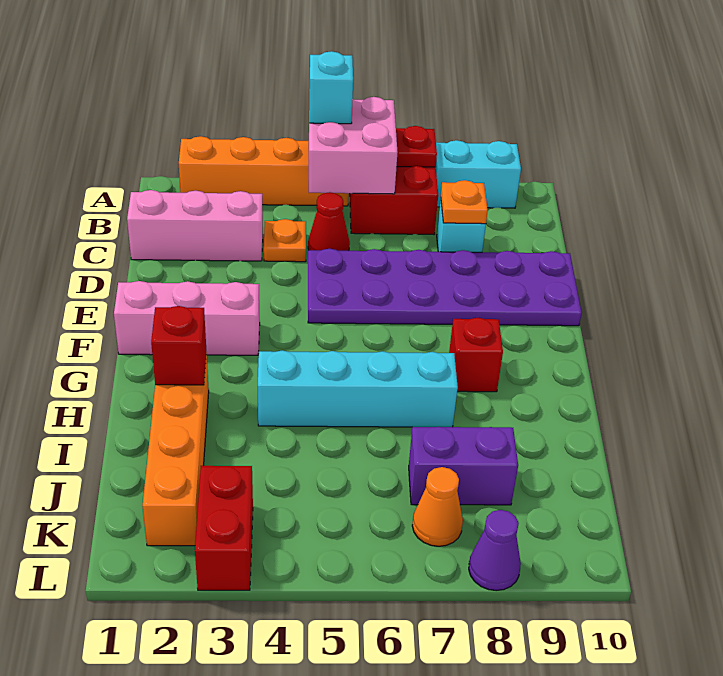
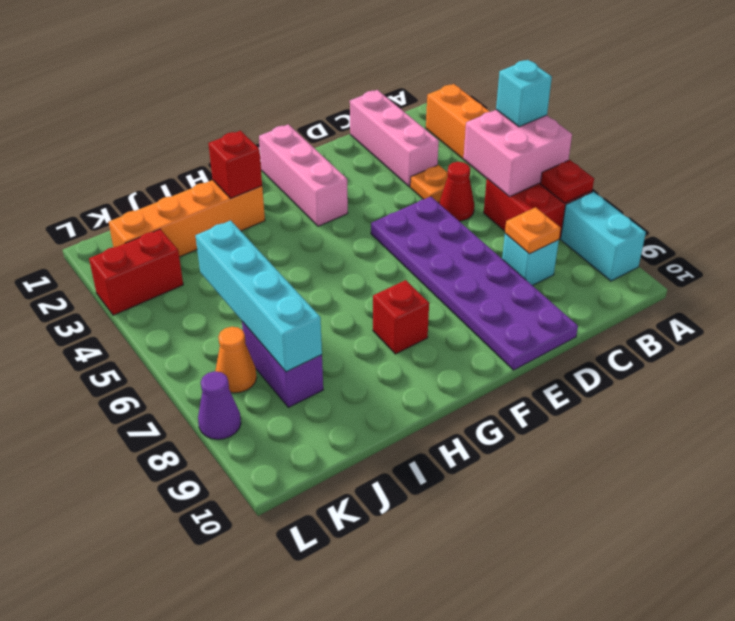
cyan 1x4 brick [258,350,458,427] -> cyan 1x4 brick moved to [195,221,322,372]

